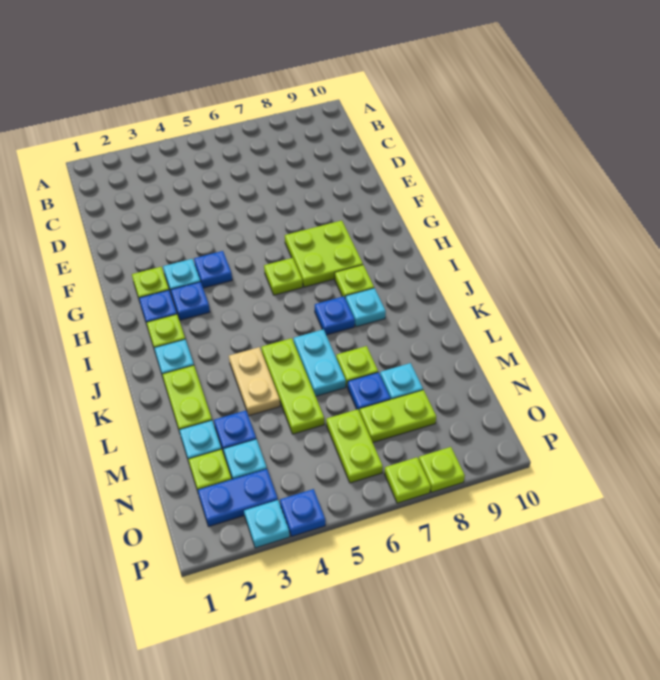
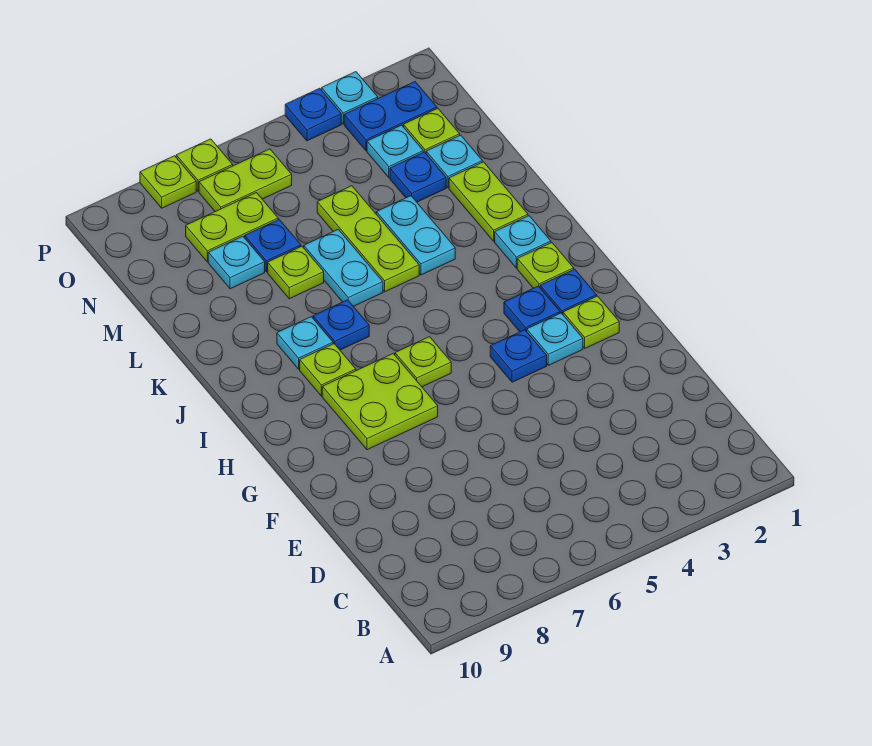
tan 1x2 plate [229,347,280,416] -> cyan 1x2 plate [376,196,455,275]
lime 1x2 plate [326,409,383,483] -> lime 1x2 plate turned to [199,149,292,212]

